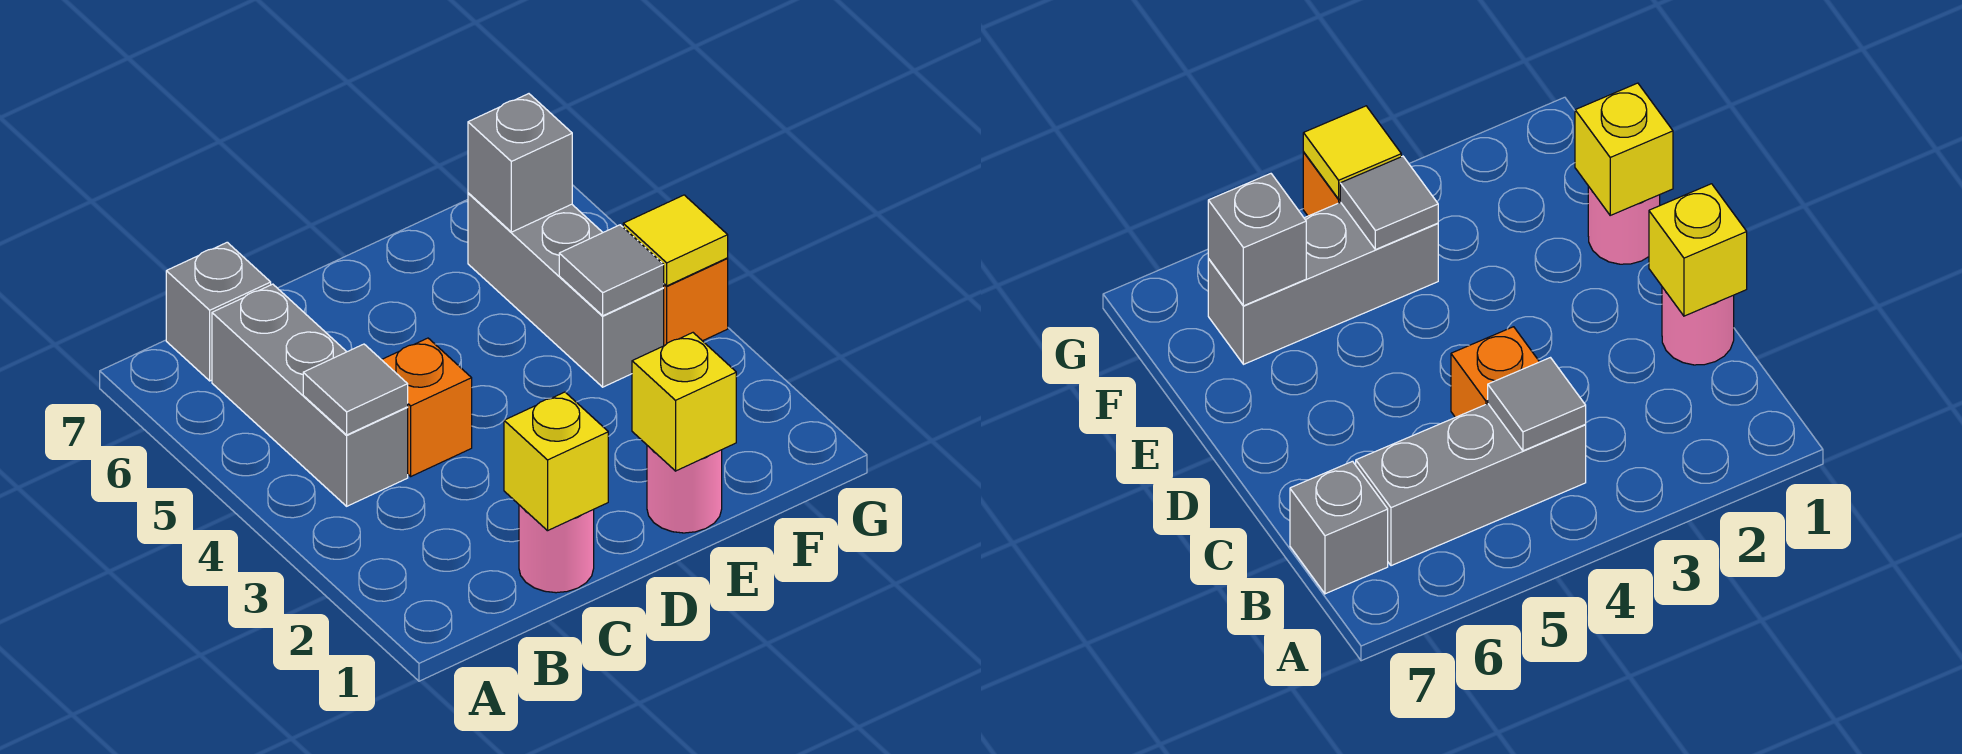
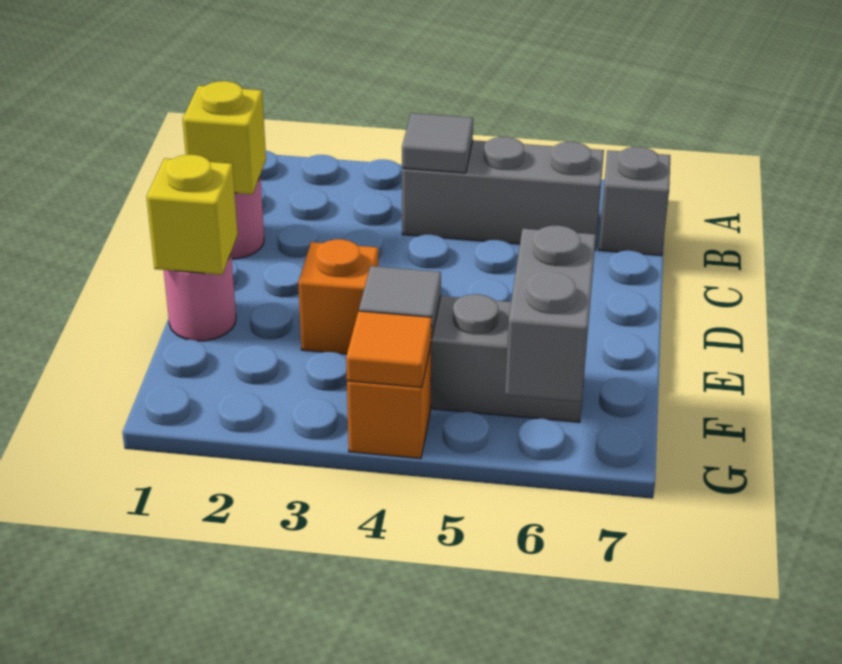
orange 1x1 brick [382,338,472,476] -> orange 1x1 brick moved to [298,239,378,354]
grey 1x1 brick [468,94,572,232] -> grey 1x2 brick [505,225,596,402]
yellow 1x1 tile [623,195,728,286] -> orange 1x1 tile [346,311,432,388]

